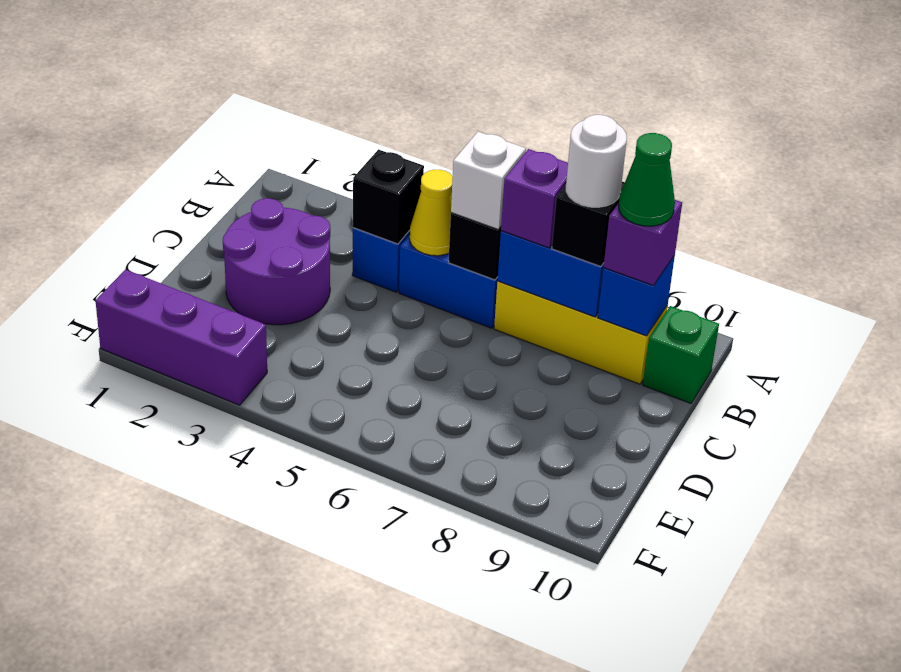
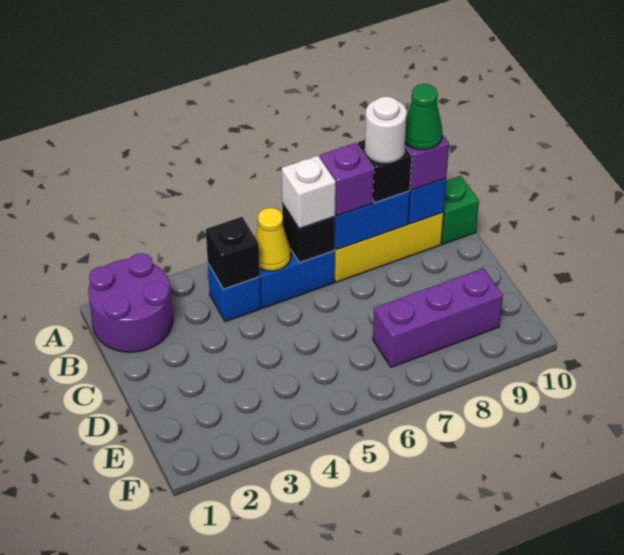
purple 2x2 round brick [223,198,330,325] -> purple 2x2 round brick moved to [88,253,173,352]
purple 1x3 brick [96,270,267,405] -> purple 1x3 brick moved to [373,268,503,367]

